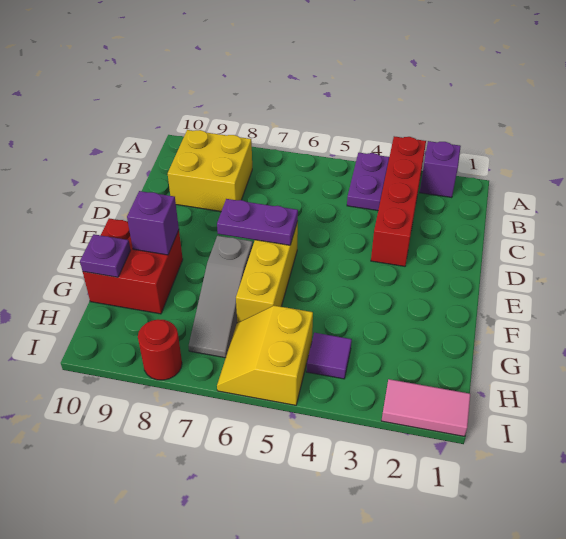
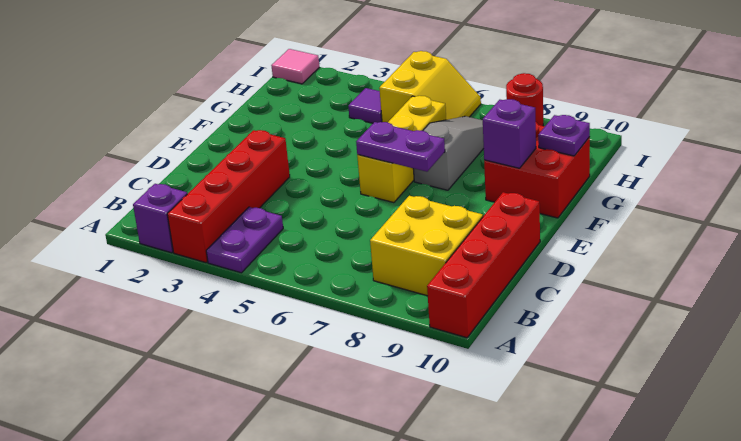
none -> red 1x4 brick [427,192,540,338]
pink 1x2 tile [382,379,470,436] -> pink 1x1 tile [271,49,319,84]

